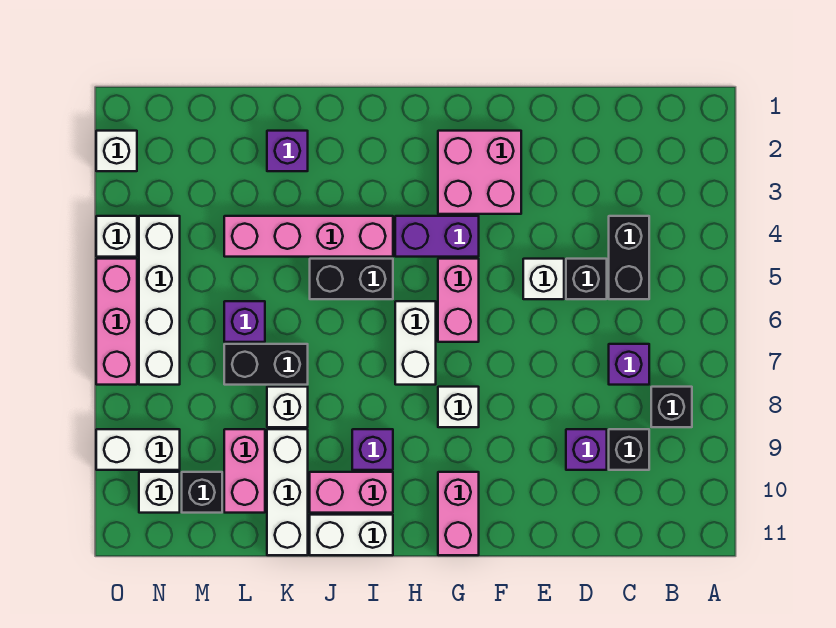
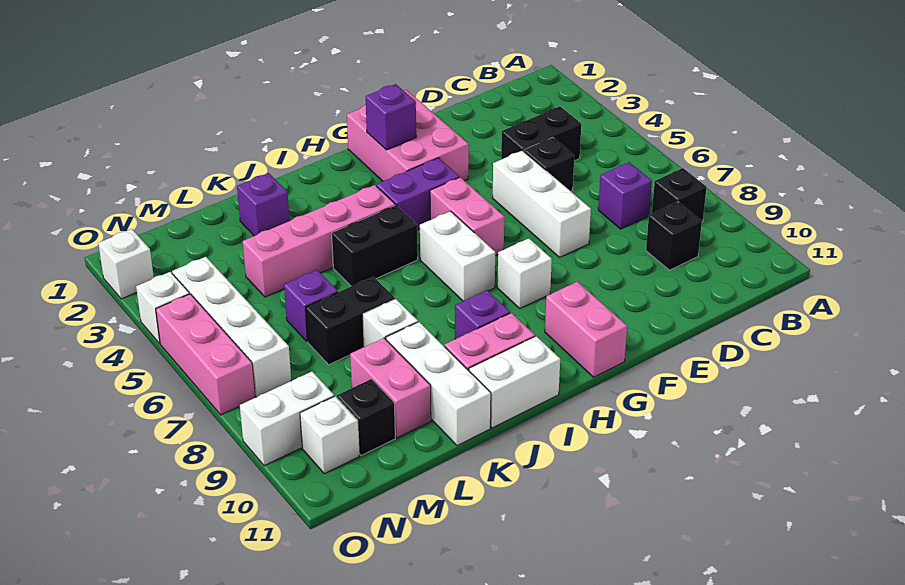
black 1x2 brick [609,216,649,299] -> black 1x2 brick turned to [501,107,581,161]
purple 1x1 brick [566,429,607,470] -> purple 1x1 brick moved to [366,84,416,150]
white 1x1 brick [523,259,564,299] -> white 1x3 brick [493,150,591,257]
pink 2x2 brick [438,131,521,214] -> pink 2x3 brick [347,90,469,181]

